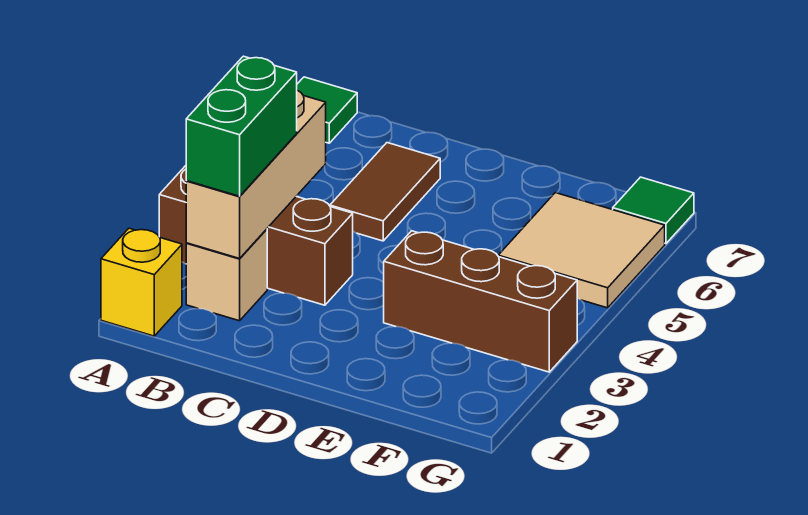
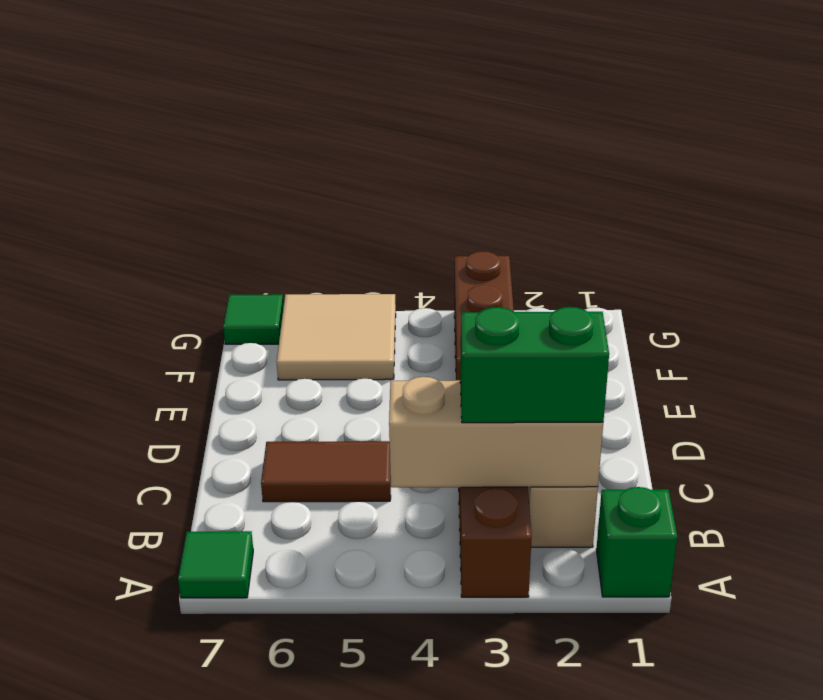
yellow 1x1 brick [101,228,182,336] -> green 1x1 brick [596,487,677,597]

